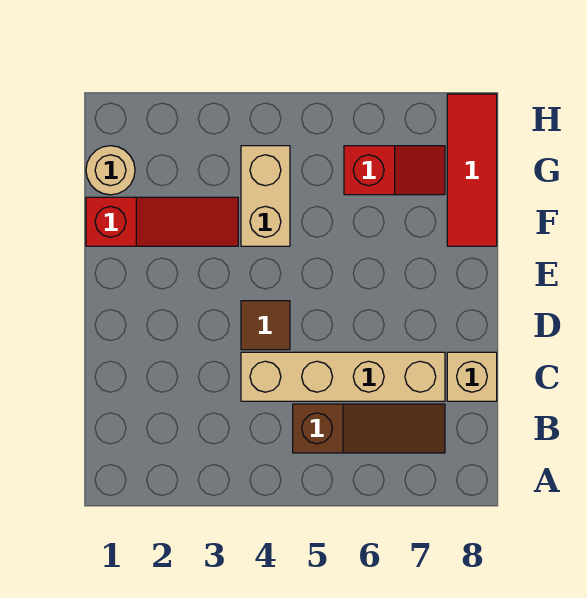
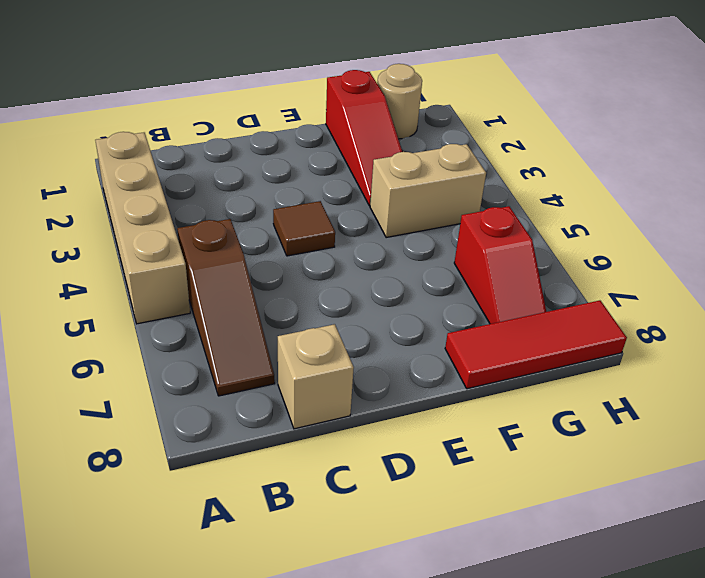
tan 1x4 brick [241,352,445,401] -> tan 1x4 brick moved to [95,132,190,324]

